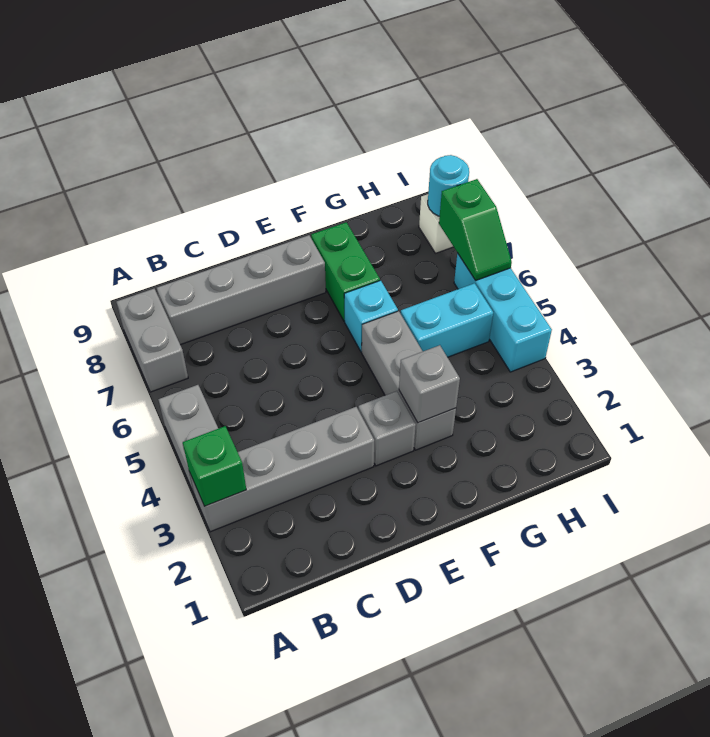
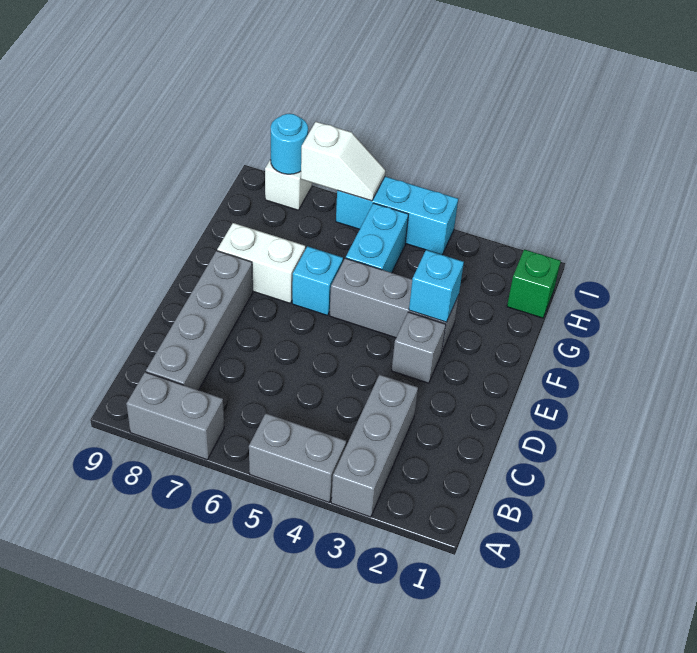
grey 1x4 brick [189,407,374,532] -> grey 1x3 brick [331,375,418,517]
green 1x1 brick [183,426,246,506] -> green 1x1 brick moved to [507,249,561,318]
grey 1x1 brick [399,345,460,423] -> cyan 1x1 brick [409,250,464,322]
green 1x2 brick [311,222,380,321] -> white 1x2 brick [217,223,305,303]
green 1x2 slope [439,179,512,280] -> white 1x2 slope [301,122,385,201]

